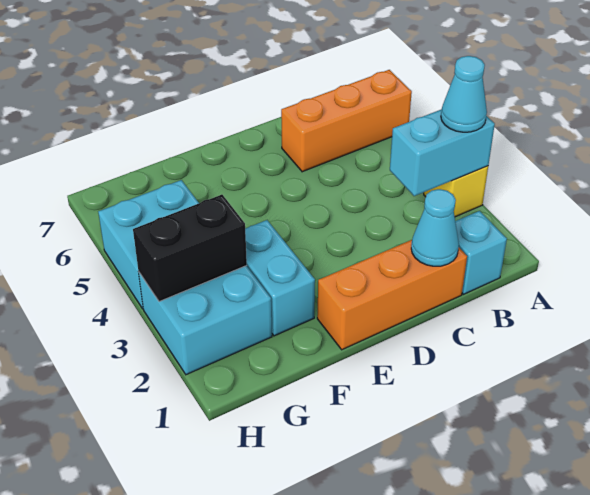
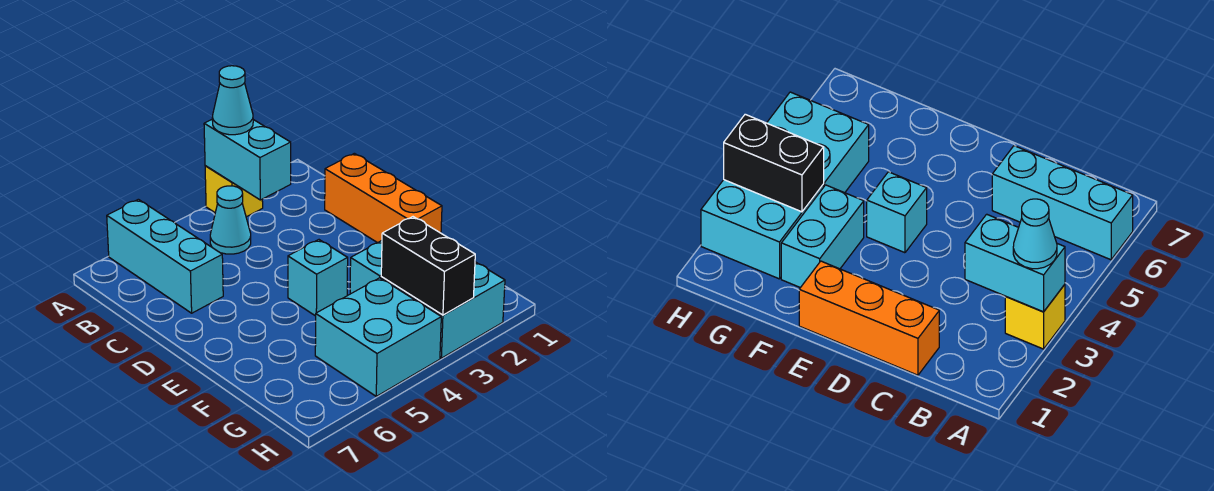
orange 1x3 brick [281,70,412,172] -> cyan 1x3 brick [107,199,223,313]
cyan 1x1 brick [455,211,507,294] -> cyan 1x1 brick moved to [288,240,348,316]
cyan 1x1 cone [411,189,459,266] -> cyan 1x1 cone moved to [210,186,251,254]

